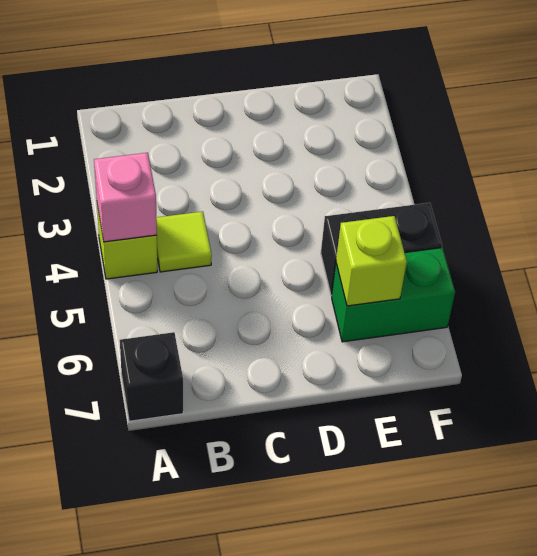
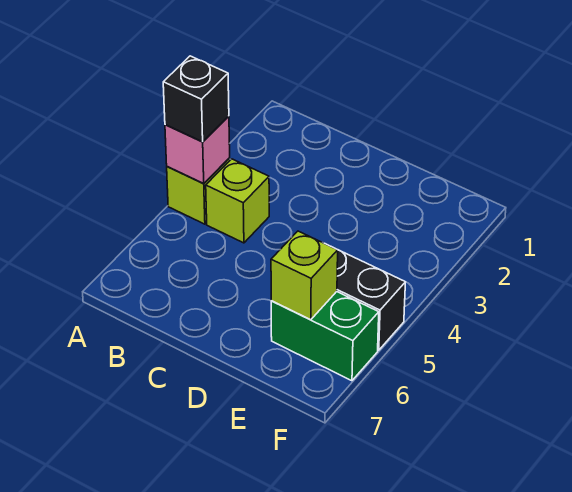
black 1x1 brick [120,332,183,421] -> black 1x1 brick moved to [163,56,229,142]
lime 1x1 tile [156,212,212,272] -> lime 1x1 brick [206,159,269,243]

